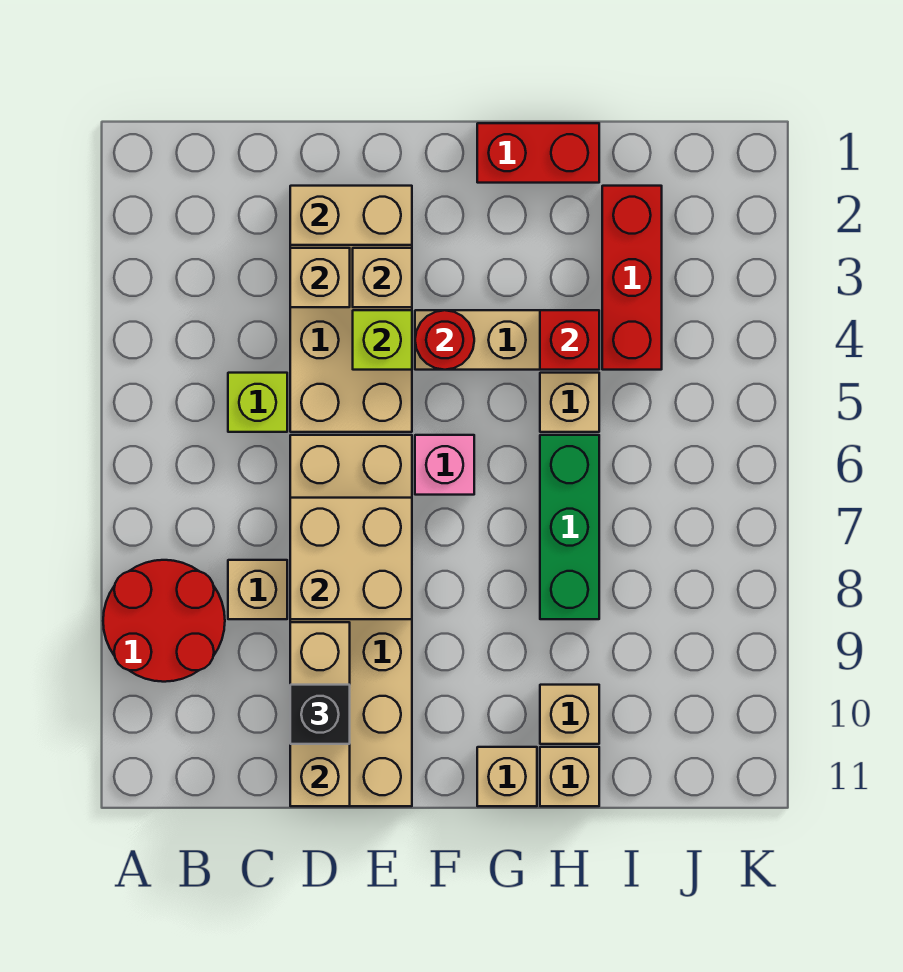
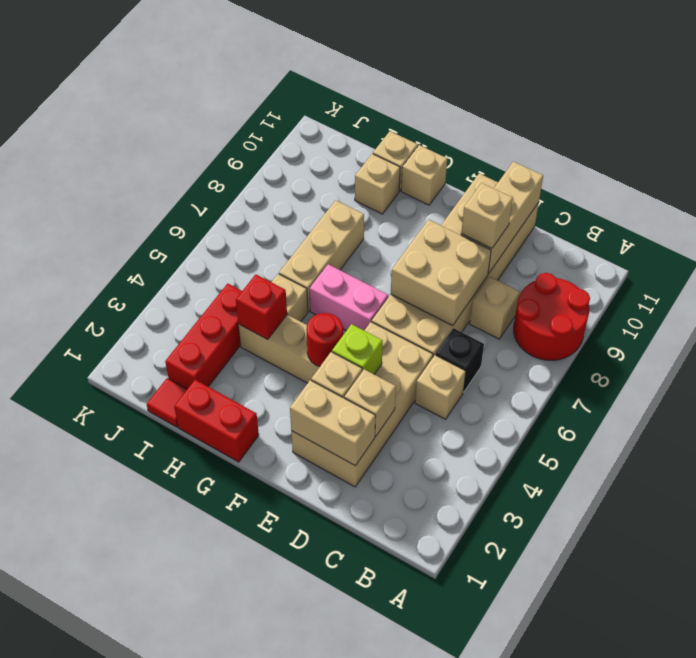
lime 1x1 brick [228,373,287,432] -> tan 1x1 brick [415,355,466,419]
none -> tan 1x1 brick [461,183,513,248]
black 1x1 brick [290,685,350,744] -> black 1x1 brick moved to [436,328,484,392]
pink 1x1 brick [415,435,474,495] -> pink 1x2 brick [309,264,388,331]
green 1x3 brick [540,435,599,619] -> tan 1x3 brick [279,200,364,311]
none -> red 1x1 tile [147,378,187,427]

